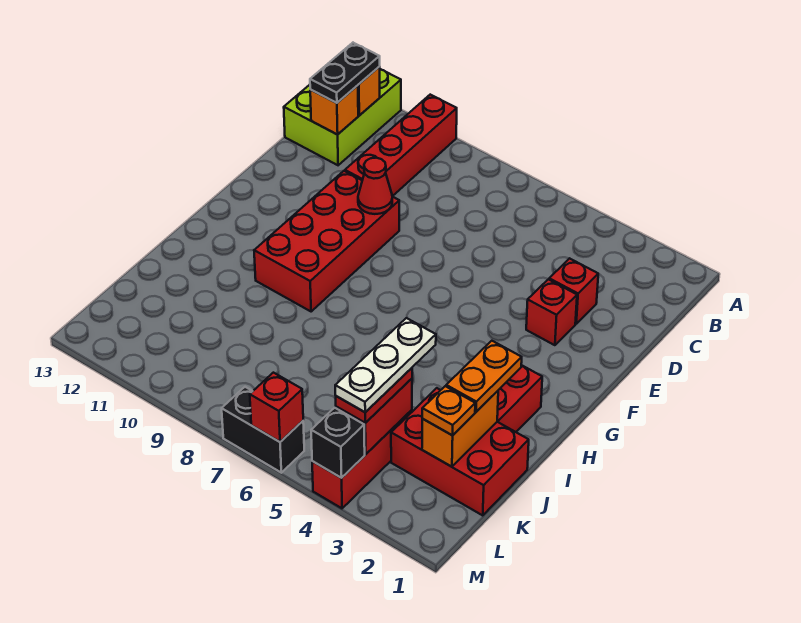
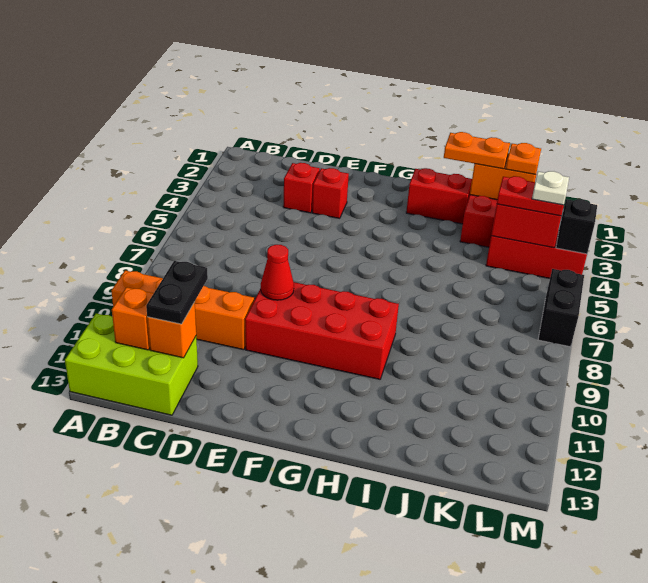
red 1x4 brick [345,95,457,196] -> orange 1x4 brick [111,270,254,350]
black 1x2 plate [310,43,380,103] -> black 1x2 plate turned to [146,261,208,324]
white 1x3 plate [335,318,436,412] -> white 1x1 plate [532,171,569,205]
red 1x1 brick [250,373,303,442] -> none

